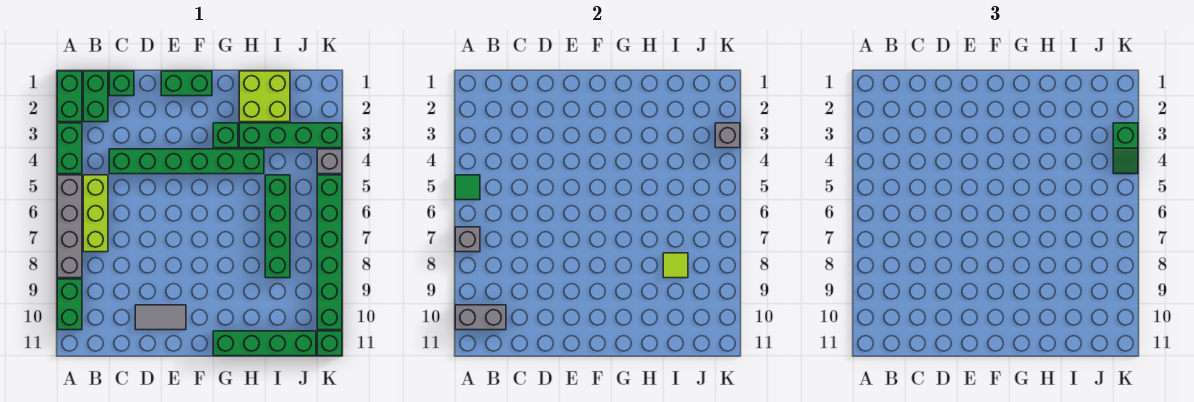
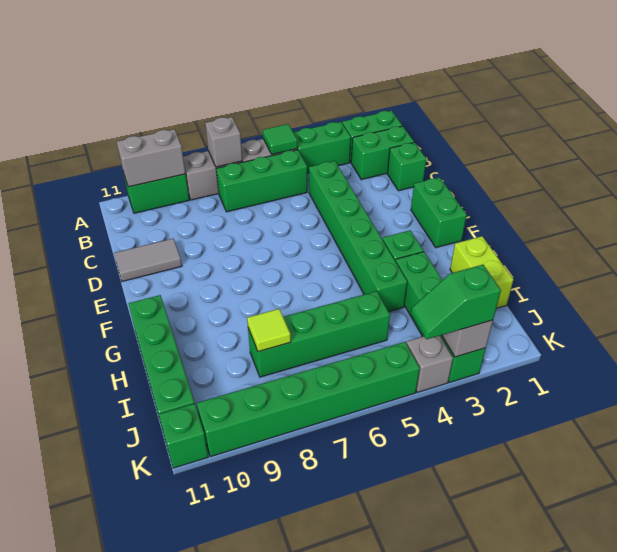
grey 1x2 brick [455,305,506,330] -> grey 1x2 brick turned to [117,129,186,187]
lime 1x3 brick [83,175,108,252] -> green 1x3 brick [216,150,307,212]
grey 1x2 tile [135,305,186,330] -> grey 1x2 tile turned to [114,239,182,281]
lime 2x2 brick [239,71,290,122] -> lime 1x2 brick [450,236,513,308]

